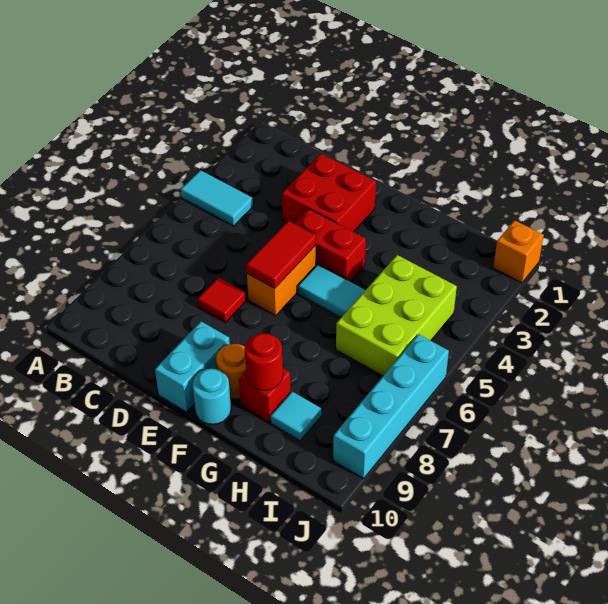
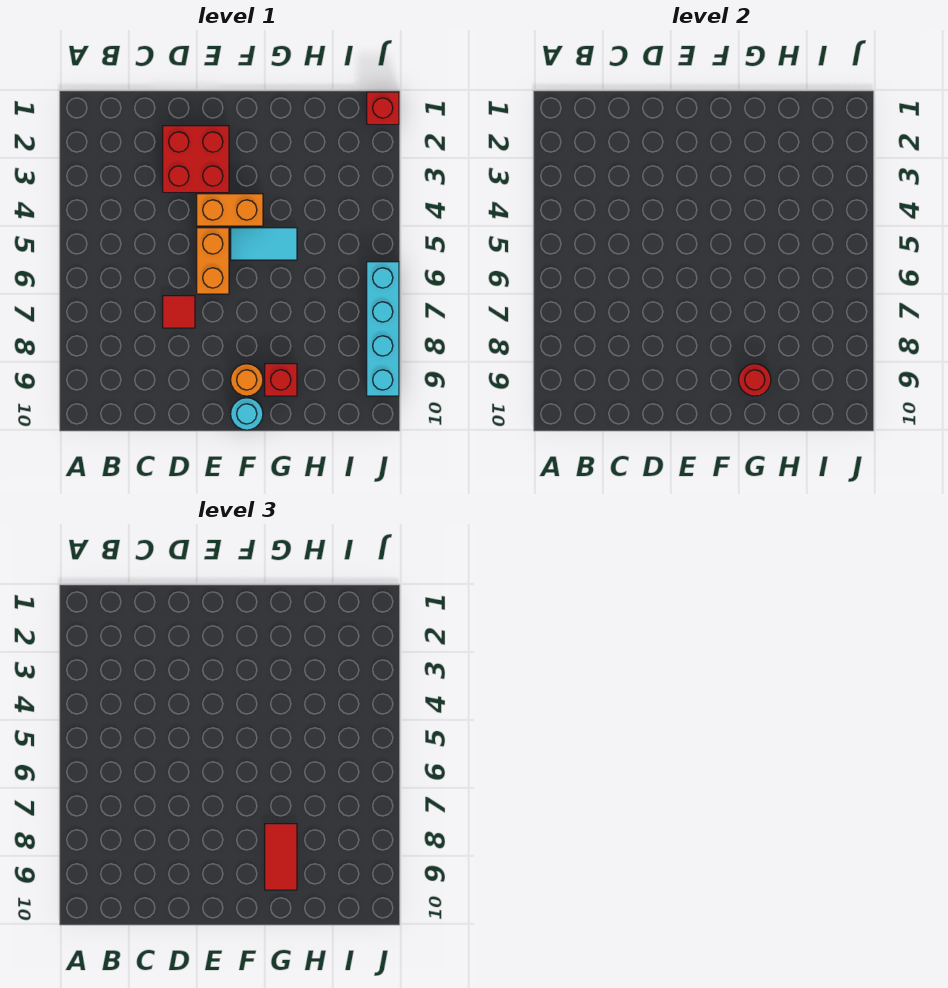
cyan 1x2 tile [181,170,253,226] -> none
red 1x2 brick [295,209,366,282] -> orange 1x2 brick [197,194,263,226]
red 1x2 tile [246,221,316,288] -> red 1x2 tile moved to [265,824,297,890]
cyan 1x2 brick [155,321,230,412] -> none
lime 2x3 brick [336,255,457,376] -> none
cyan 1x1 tile [271,392,321,441] -> none
orange 1x1 brick [493,220,544,283] -> red 1x1 brick [367,92,399,124]

